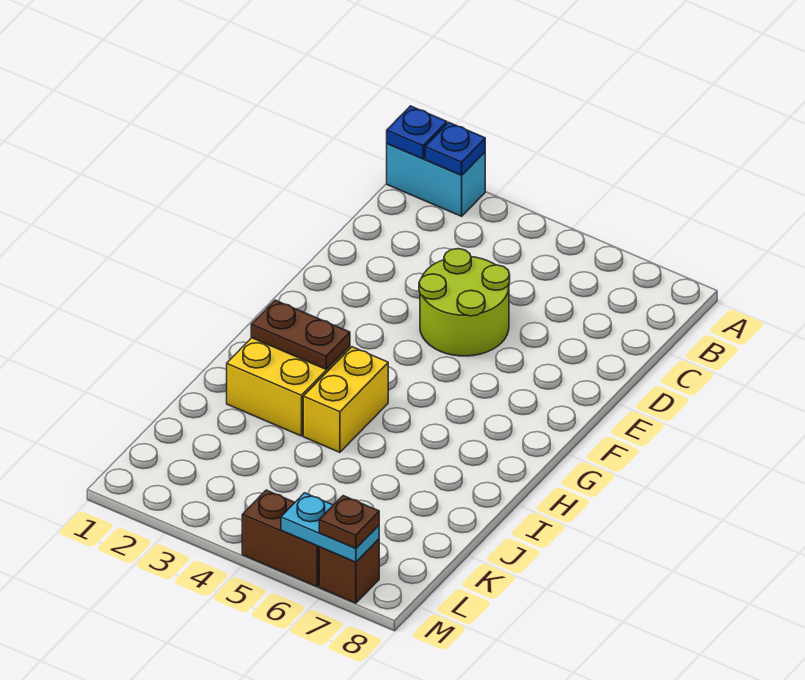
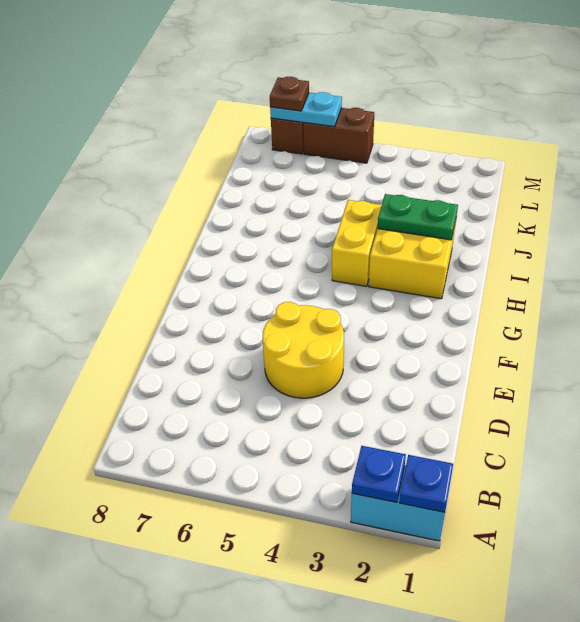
lime 2x2 round brick [419,249,510,356] -> yellow 2x2 round brick [262,302,344,398]
brown 1x2 plate [251,300,350,369] -> none
none -> green 1x2 plate [378,194,458,240]

